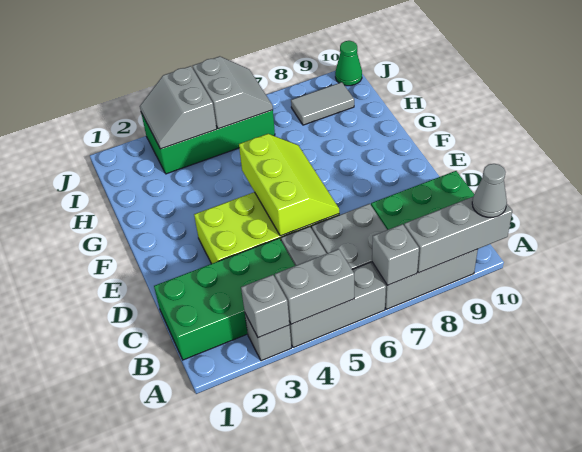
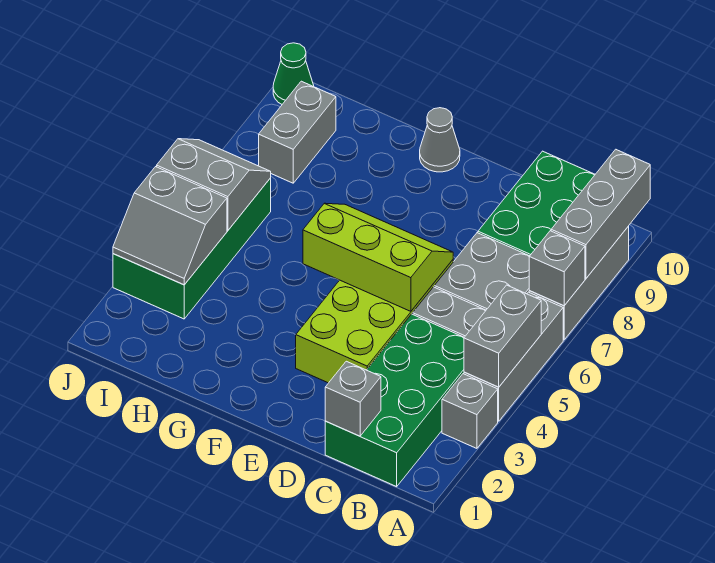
grey 1x1 brick [241,275,289,338] -> grey 1x1 brick moved to [325,361,381,436]
grey 1x1 cone [472,164,507,217] -> grey 1x1 cone moved to [420,108,460,172]
grey 1x2 tile [291,82,354,125] -> grey 1x2 brick [259,81,336,183]

